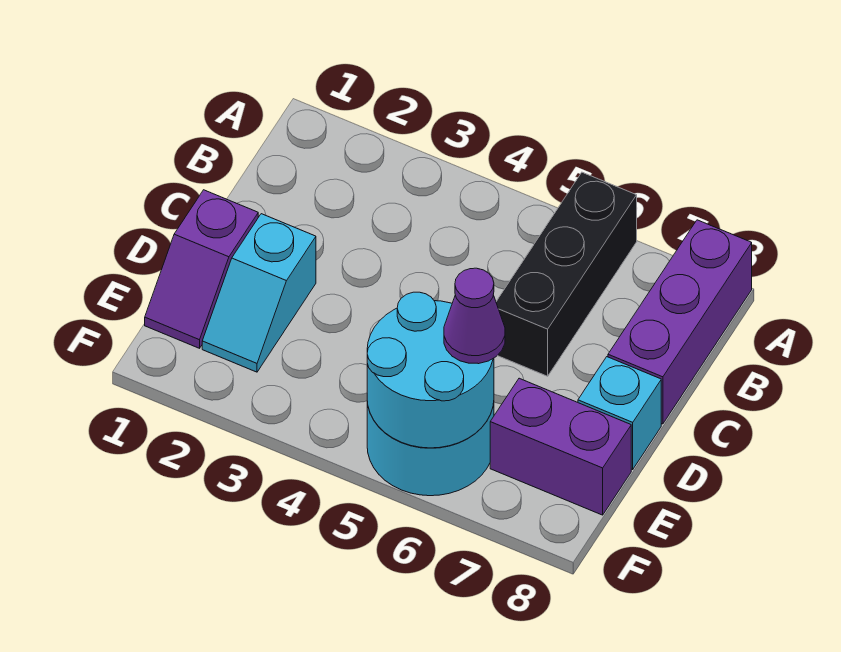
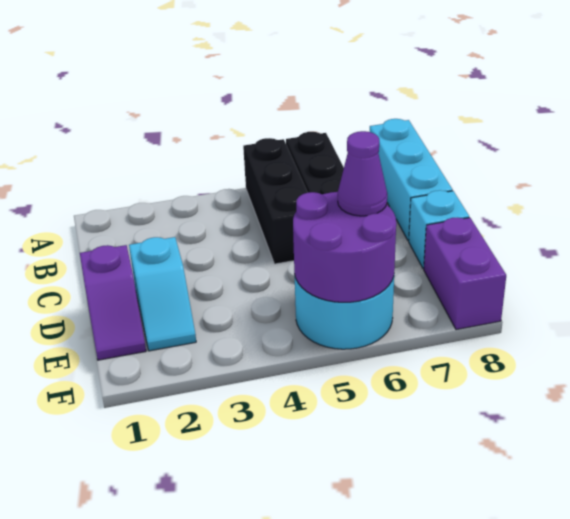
none -> black 1x3 brick [243,138,308,264]
purple 1x3 brick [608,220,752,424] -> cyan 1x3 brick [370,119,453,241]
cyan 2x2 round brick [367,292,494,448] -> purple 2x2 round brick [293,192,396,302]
purple 1x2 brick [490,378,631,515] -> purple 1x2 brick turned to [424,218,506,330]

